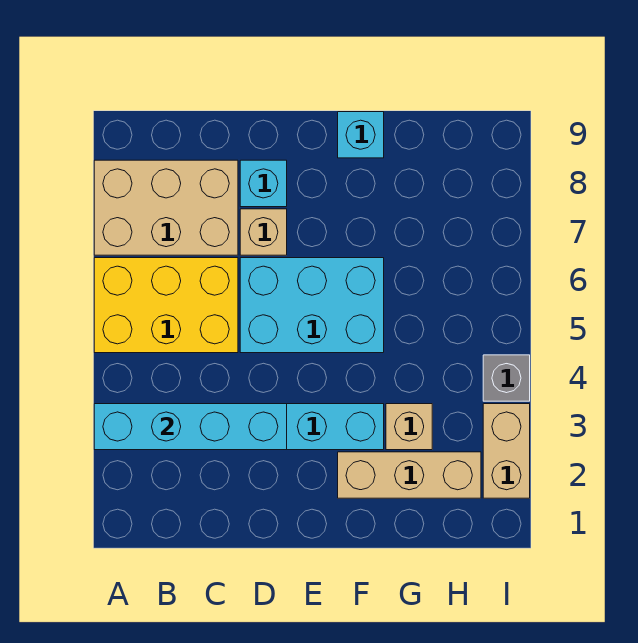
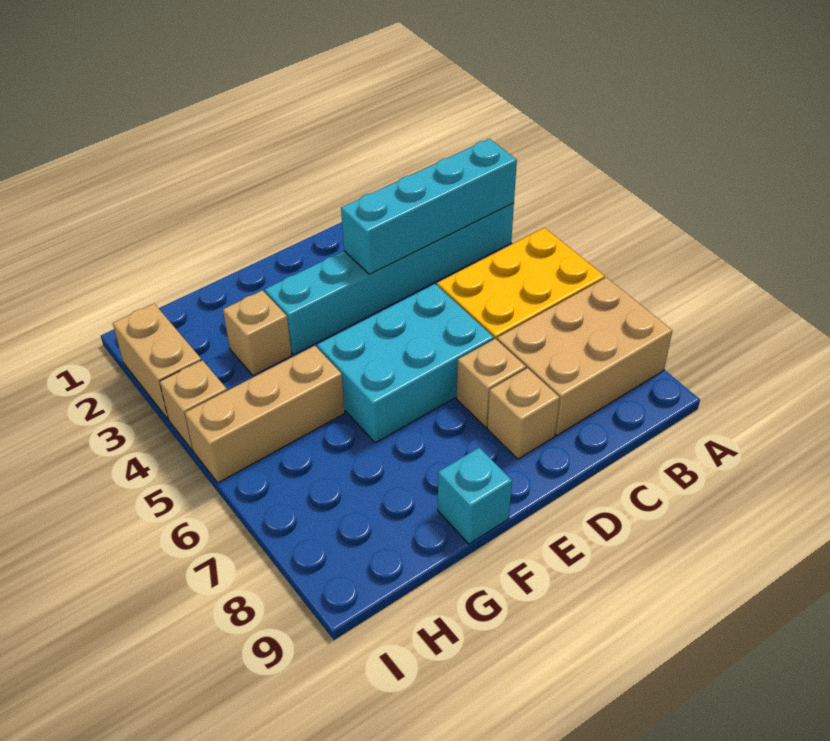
cyan 1x1 brick [240,160,287,207] -> tan 1x1 brick [487,368,560,459]
tan 1x3 brick [338,452,481,498] -> tan 1x3 brick moved to [185,346,345,483]
grey 1x1 brick [483,355,530,401] -> tan 1x1 brick [160,360,227,450]

